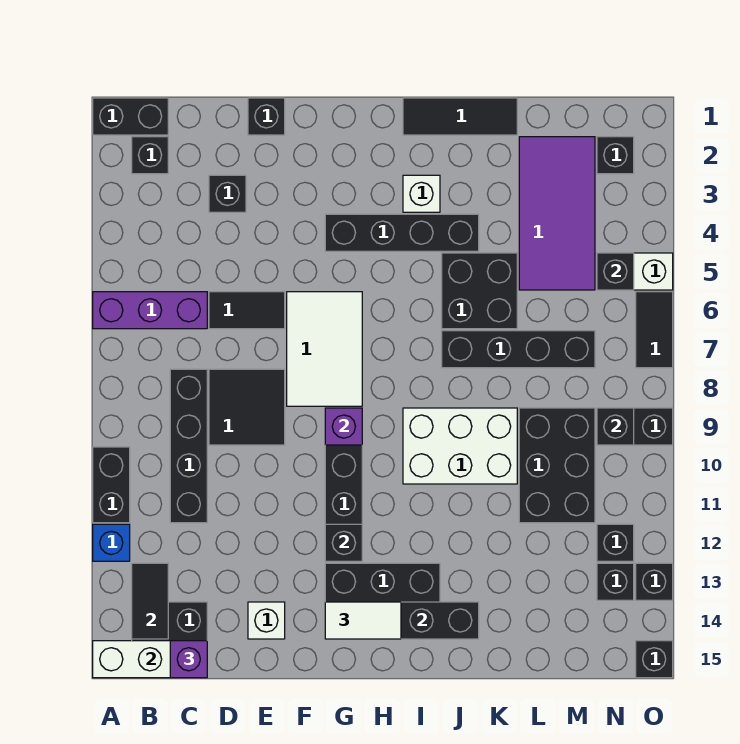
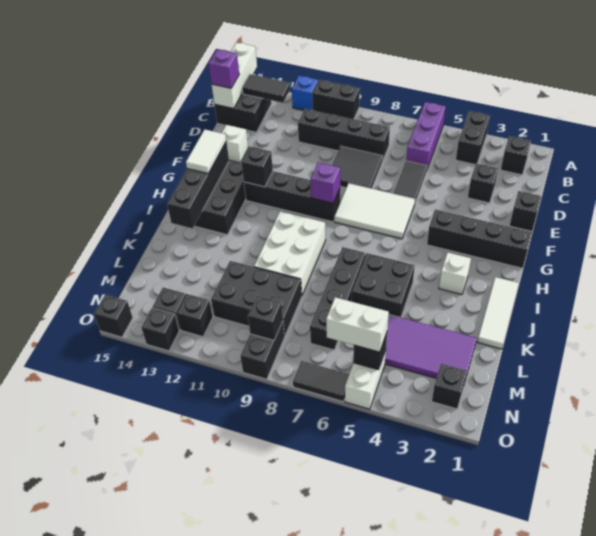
black 1x2 brick [93,98,168,135] -> black 1x2 brick moved to [456,111,490,164]
black 1x4 brick [325,214,479,251] -> black 1x4 brick turned to [427,209,532,268]
black 1x3 tile [403,98,517,135] -> white 1x3 tile [477,277,519,349]
none -> white 1x2 brick [326,297,389,352]

